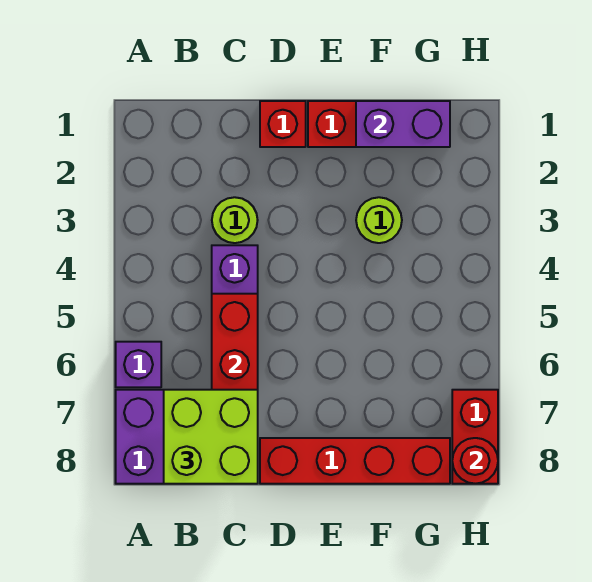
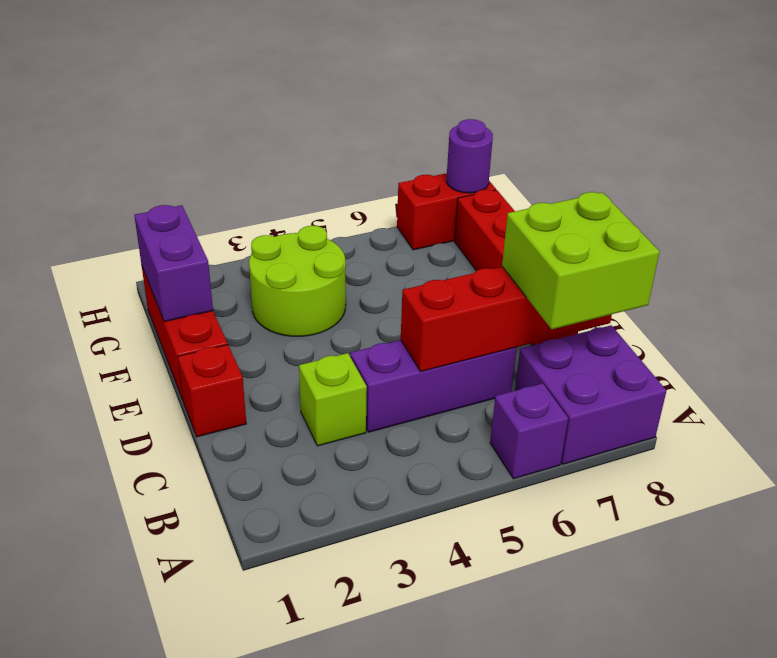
lime 1x1 round brick [212,197,258,243] -> lime 1x1 brick [299,353,367,446]
lime 1x1 round brick [356,197,402,243] -> lime 2x2 round brick [249,226,346,337]
red 1x1 round brick [452,438,498,484] -> purple 1x1 round brick [446,119,493,193]

